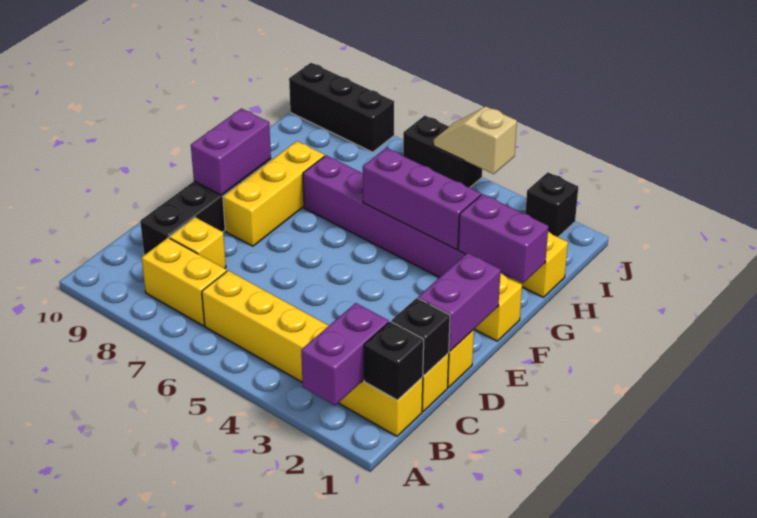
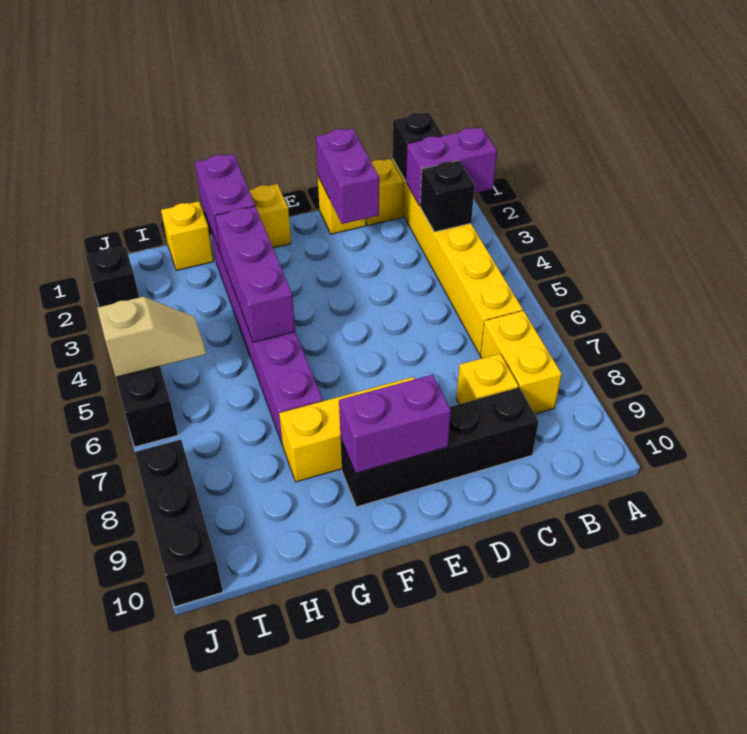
black 1x1 brick [391,298,450,375] -> black 1x1 brick moved to [420,160,475,232]
purple 1x2 brick [418,253,501,351] -> purple 1x2 brick turned to [316,128,379,224]
tan 1x2 slope [433,107,517,174] -> tan 1x2 slope turned to [97,297,206,377]

